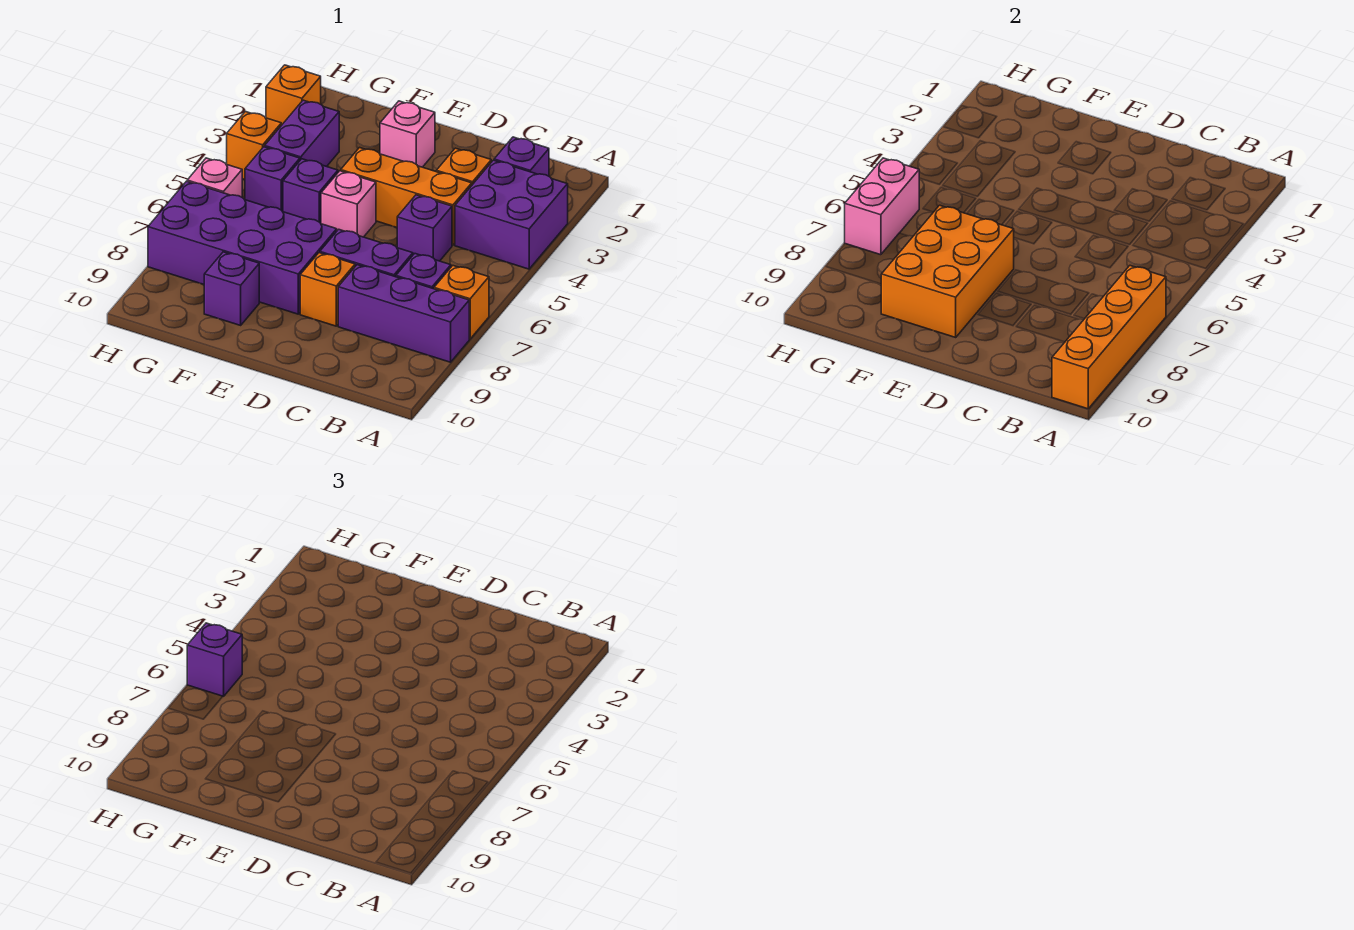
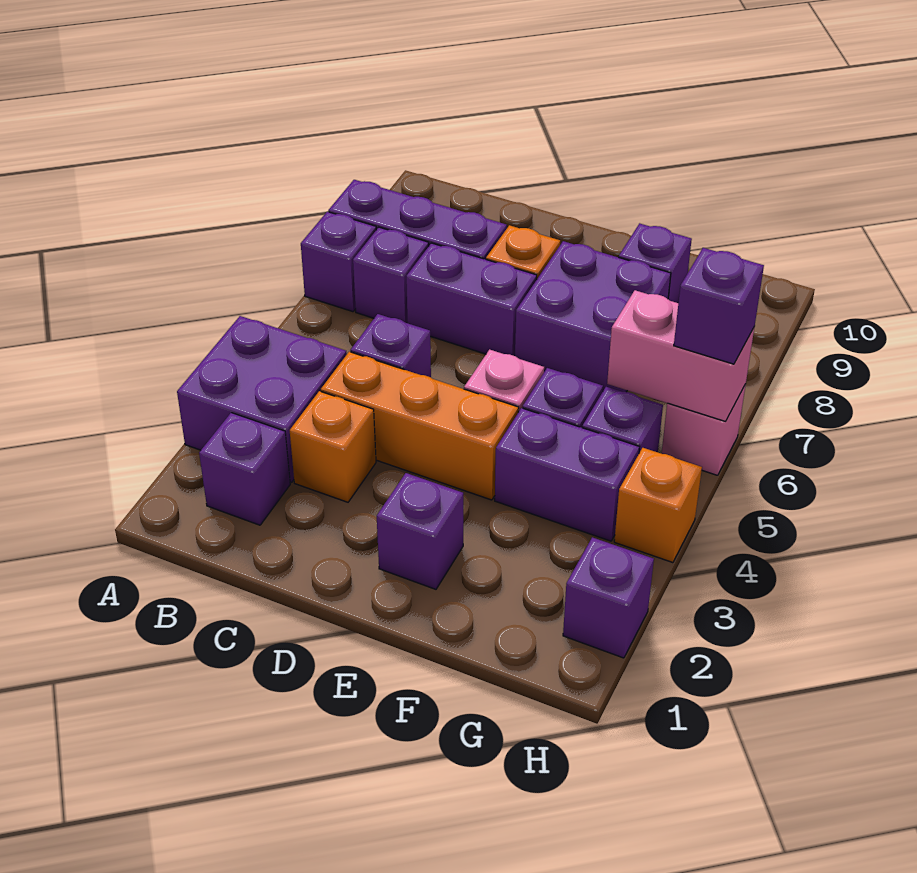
orange 1x1 brick [434,266,489,339] -> purple 1x1 brick [301,212,376,312]
orange 1x4 brick [1052,266,1166,409] -> none
pink 1x1 brick [380,101,435,167] -> purple 1x1 brick [377,473,463,589]
purple 2x4 brick [148,181,337,314] -> purple 2x2 brick [515,241,671,392]
orange 2x3 brick [881,205,1014,337] -> none
purple 1x2 brick [265,100,339,167] -> purple 1x2 brick turned to [495,408,639,541]
orange 1x1 brick [266,65,321,126] -> purple 1x1 brick [563,537,654,658]
pink 1x2 brick [845,158,919,255] -> pink 1x2 brick turned to [607,290,754,421]

